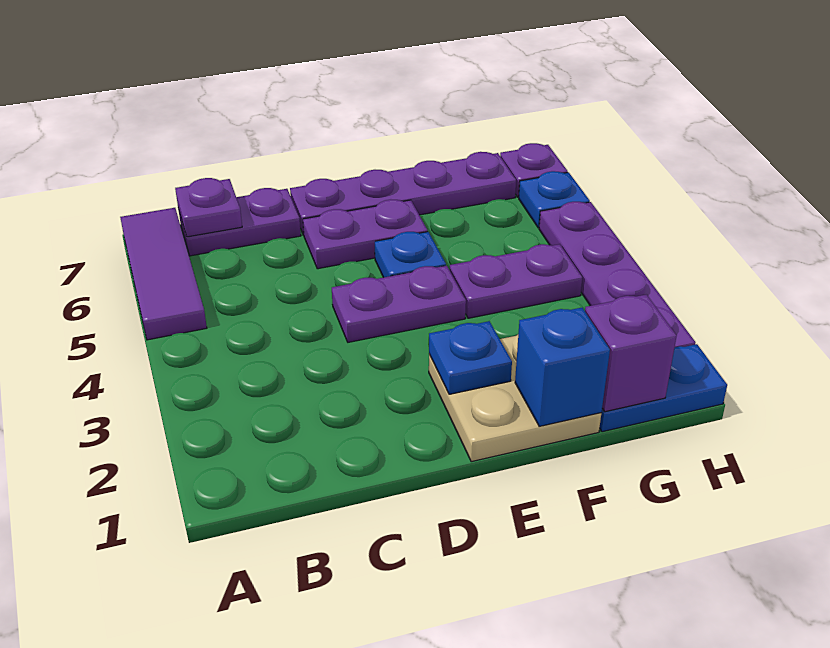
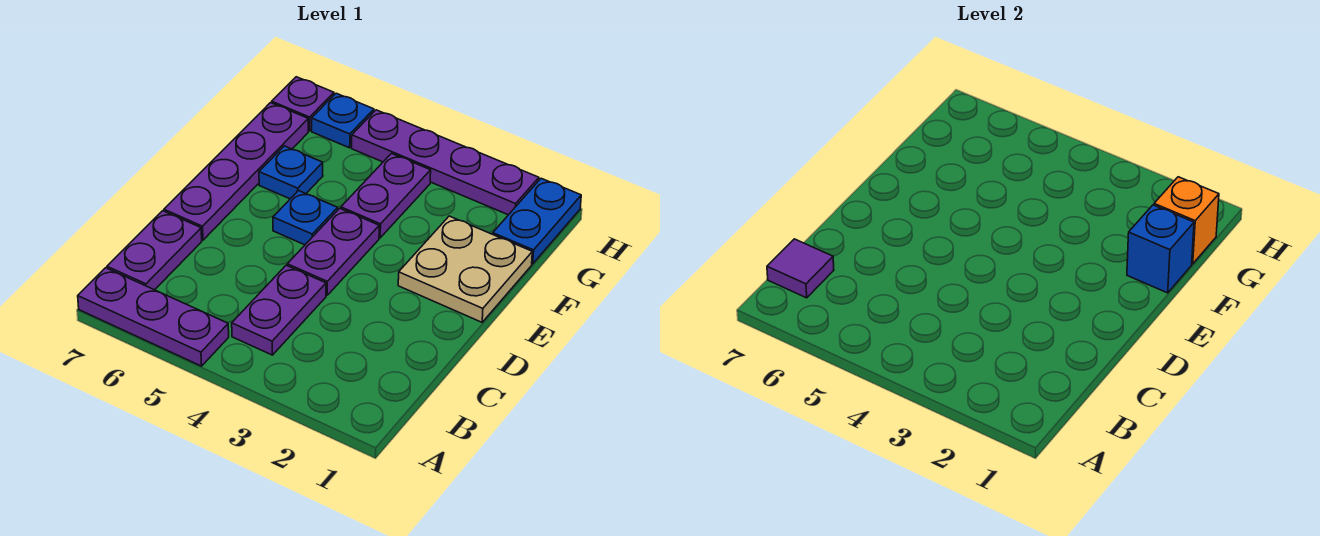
purple 1x3 tile [120,208,207,340] -> purple 1x3 plate [78,268,229,366]
purple 1x1 plate [175,178,242,237] -> purple 1x1 tile [767,239,834,298]
purple 1x2 plate [303,200,427,269] -> purple 1x2 plate moved to [232,265,326,355]
blue 1x1 plate [429,321,512,394] -> blue 1x1 plate moved to [259,146,323,199]
purple 1x1 brick [585,294,677,412] -> orange 1x1 brick [1154,177,1219,264]

